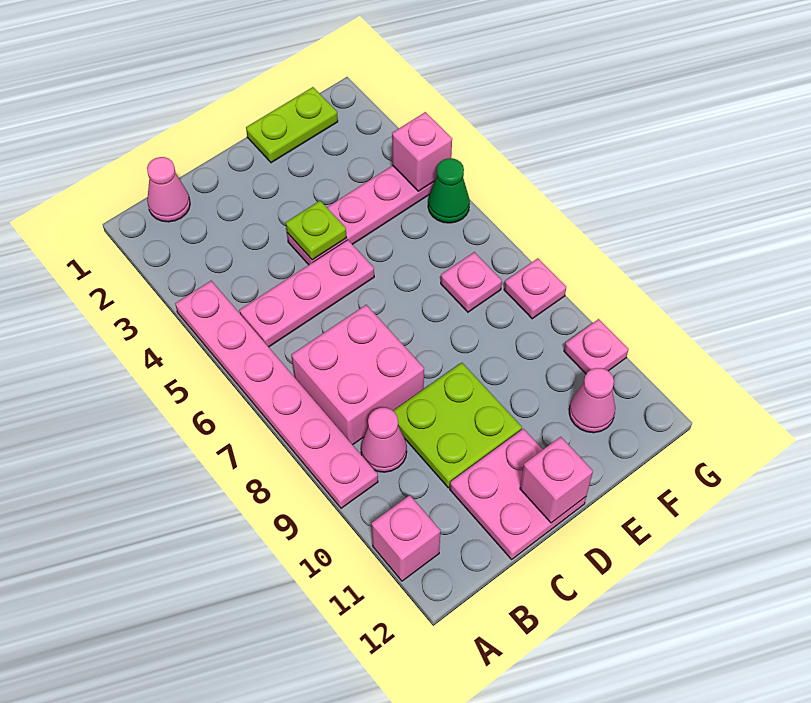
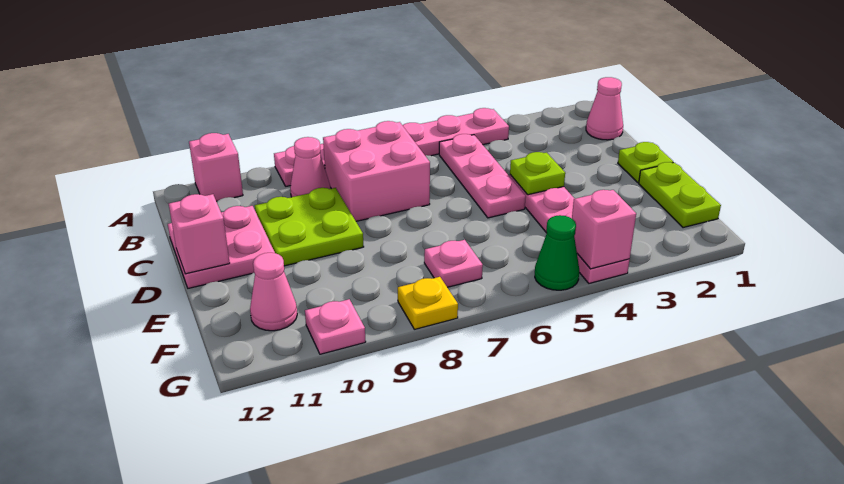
none -> lime 1x1 plate [618,142,673,183]
pink 1x1 plate [504,258,566,319] -> yellow 1x1 plate [398,277,458,329]

